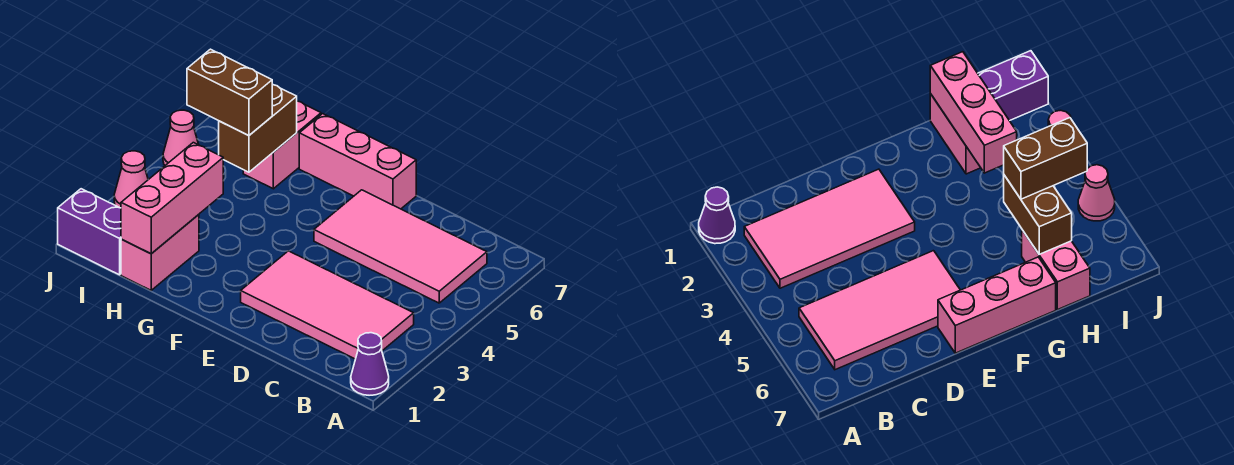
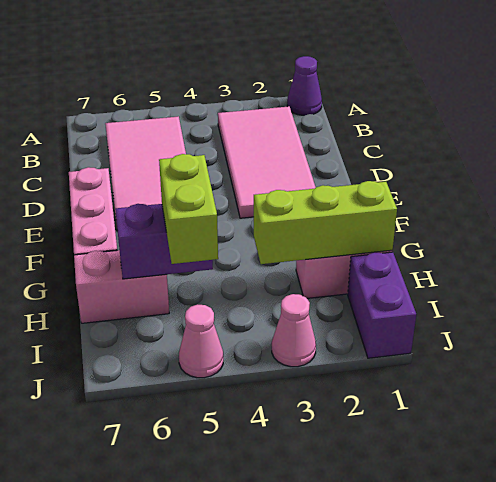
pink 1x3 brick [121,143,223,254] -> lime 1x3 brick [254,181,397,264]
brown 1x2 brick [219,85,297,172] -> purple 1x2 brick [115,204,213,279]
brown 1x2 brick [187,49,273,136] -> lime 1x2 brick [159,154,218,264]

